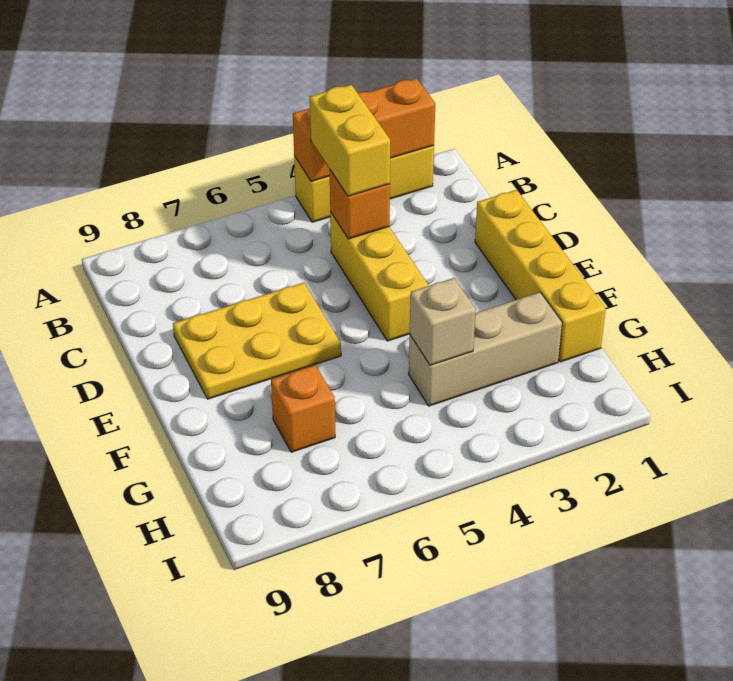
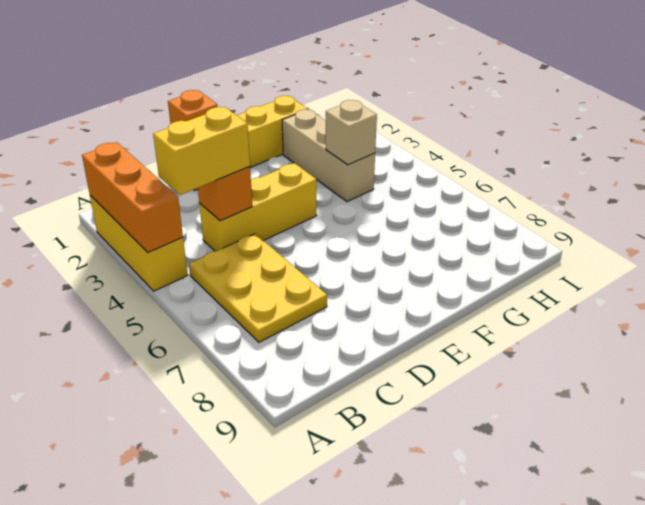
yellow 2x3 plate [173,283,341,399] -> yellow 2x3 plate moved to [189,234,327,342]
orange 1x1 brick [271,365,335,452] -> orange 1x1 brick moved to [168,90,217,124]

